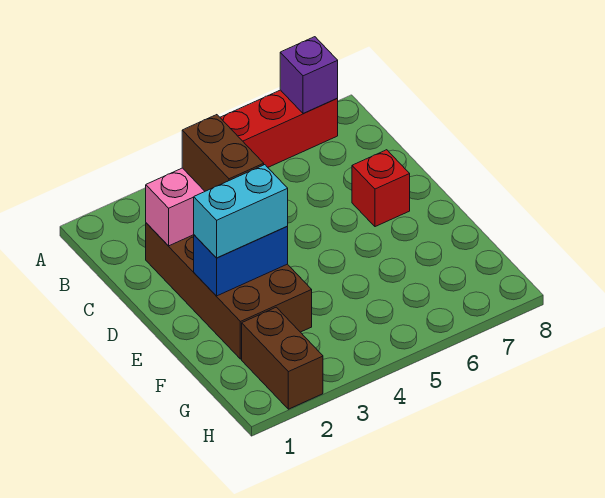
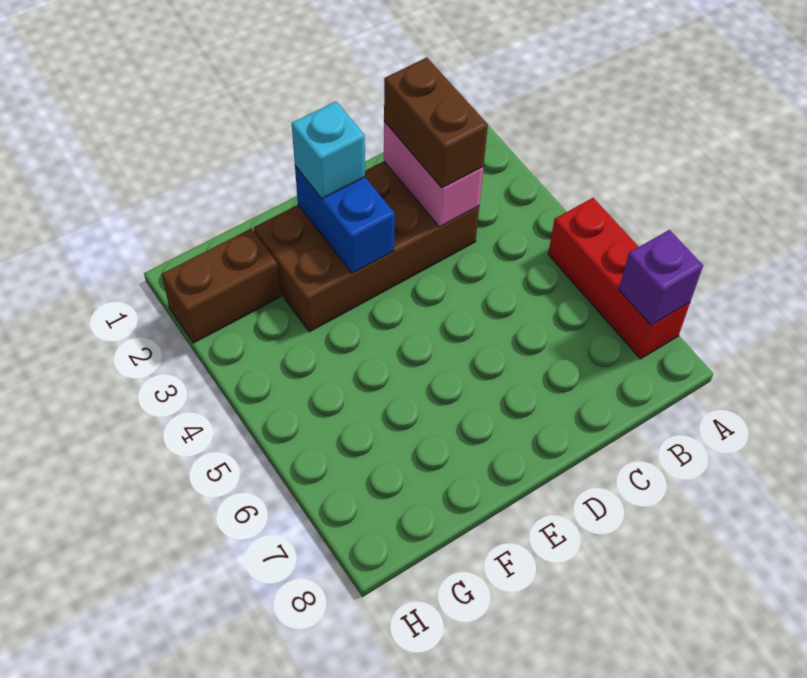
brown 1x2 brick [182,115,264,191] -> brown 1x2 brick turned to [384,58,488,188]
red 1x1 brick [352,150,410,227] -> none
cyan 1x2 brick [194,165,288,258] -> cyan 1x1 brick [292,101,365,198]

